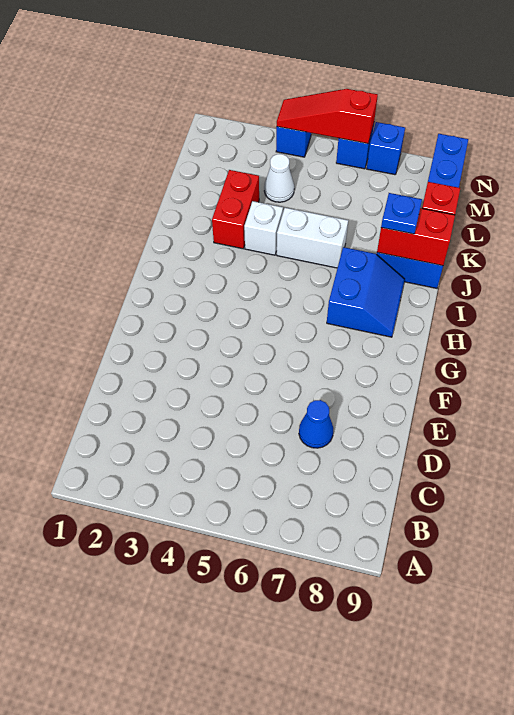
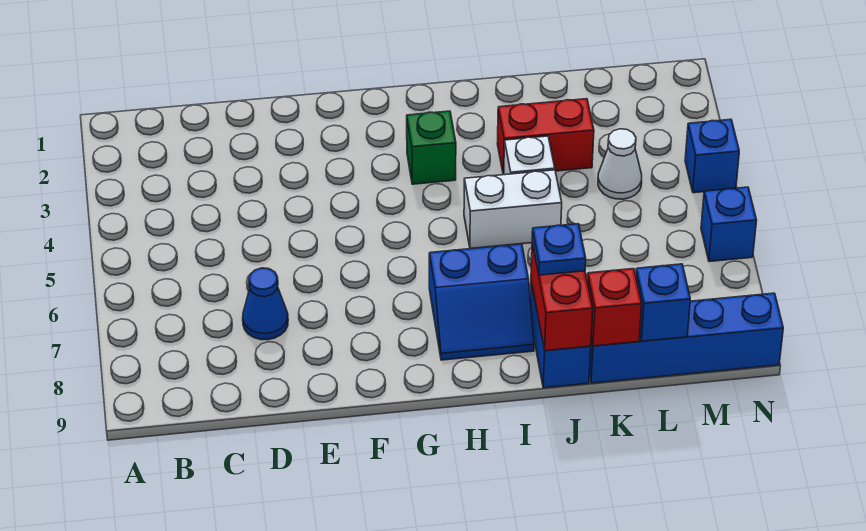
none -> green 1x1 brick [407,111,456,184]
white 1x2 brick [277,208,348,268] -> white 1x2 brick turned to [464,170,562,249]
red 1x3 slope [277,89,378,144] -> none
blue 1x1 brick [367,122,405,175] -> blue 1x1 brick moved to [636,264,690,341]

